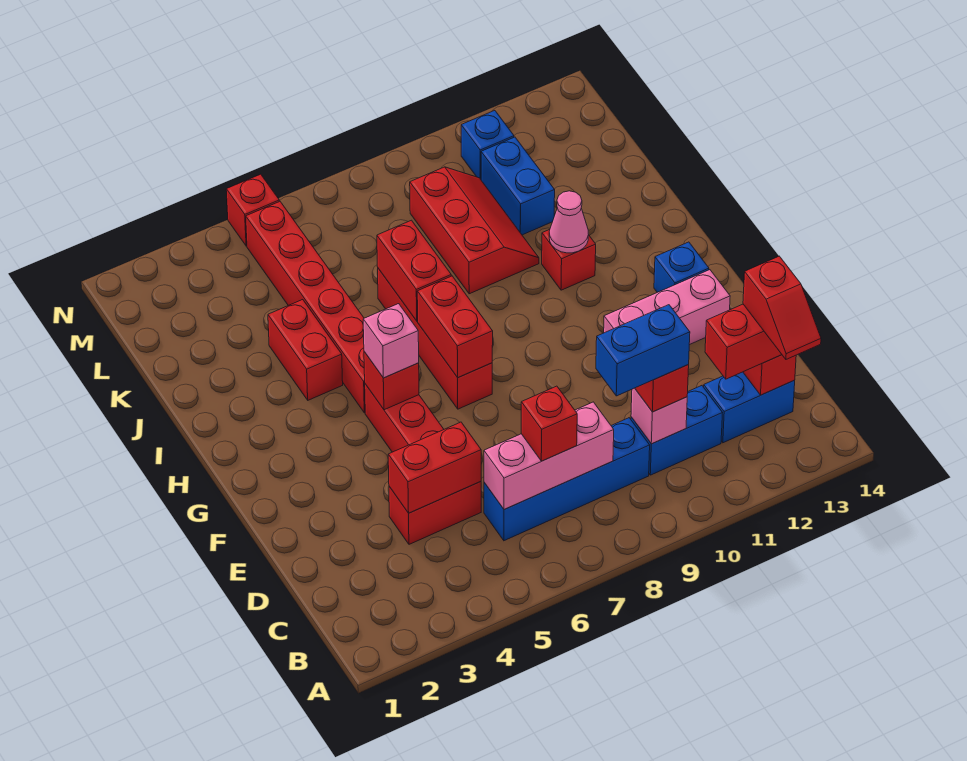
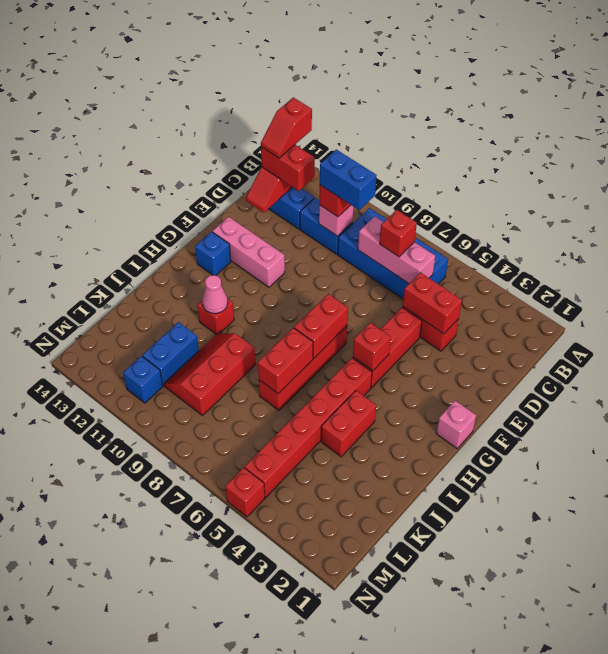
red 1x2 slope [743,256,821,359] -> red 1x2 slope turned to [261,97,312,158]
blue 1x4 brick [484,418,650,541] -> blue 2x4 brick [338,208,448,299]
pink 1x1 brick [363,304,419,378] -> pink 1x1 brick moved to [436,401,476,448]

